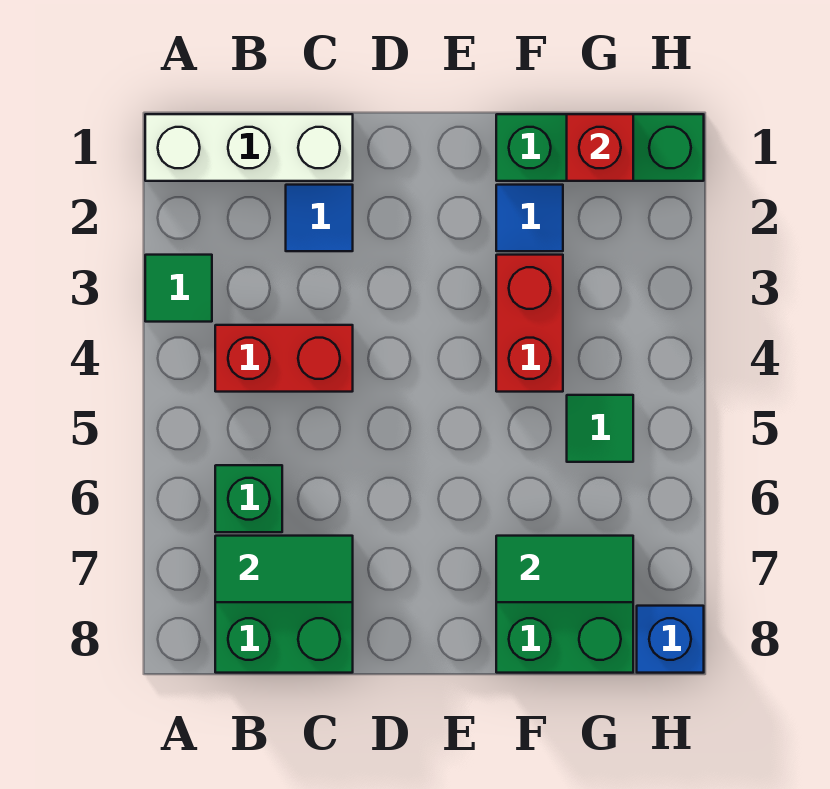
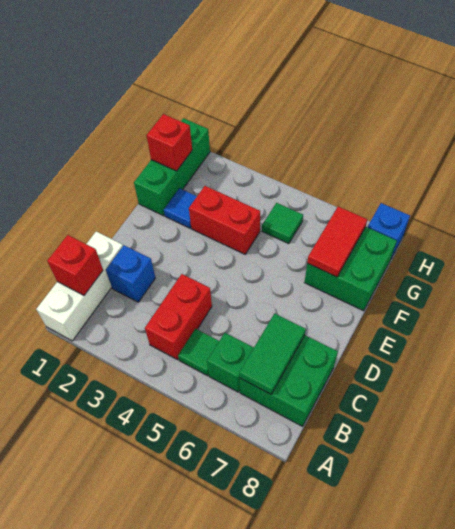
green 1x1 tile [145,255,212,322] -> green 1x1 tile moved to [178,329,219,376]
none -> red 1x1 brick [47,235,103,295]
blue 1x1 tile [286,185,353,251] -> blue 1x1 brick [106,245,155,302]
green 1x2 tile [496,536,633,602] -> red 1x2 tile [307,207,367,277]

